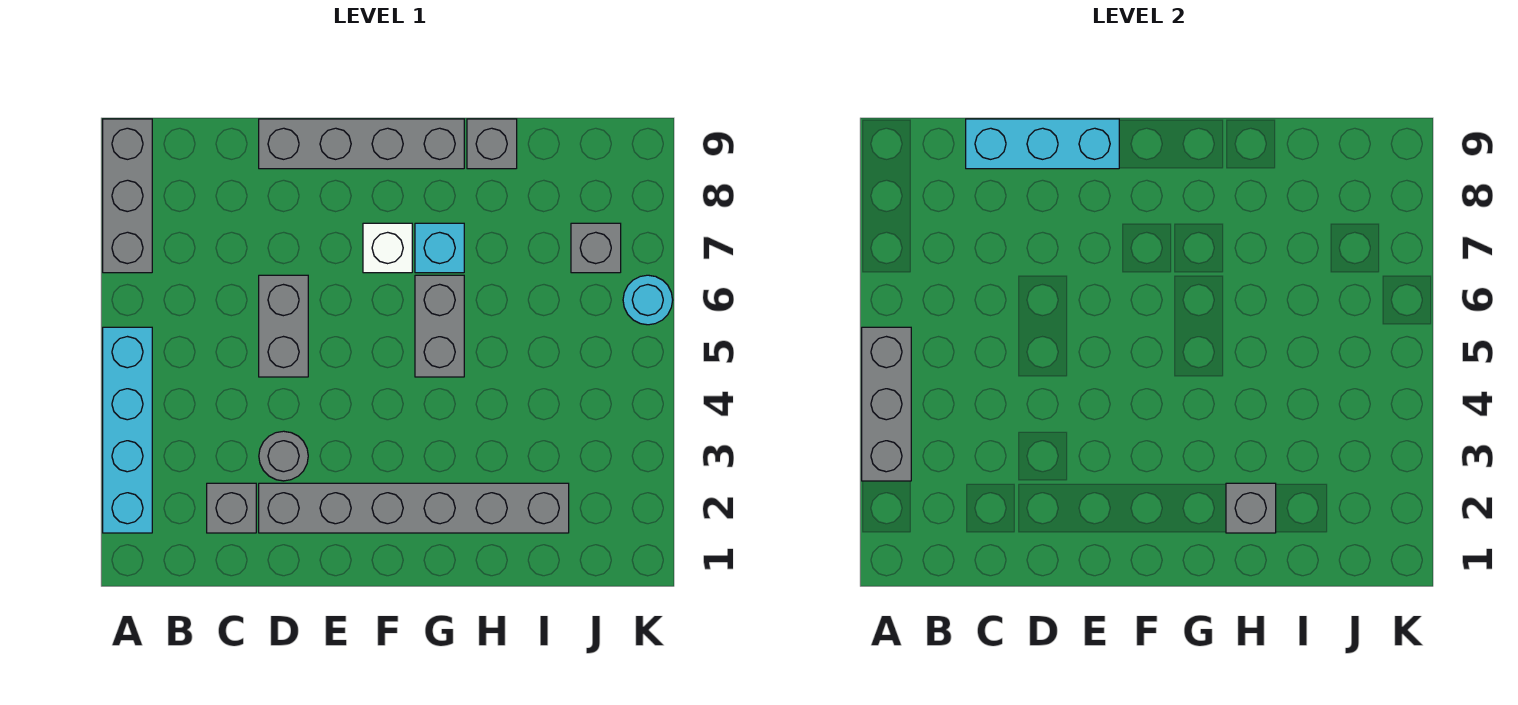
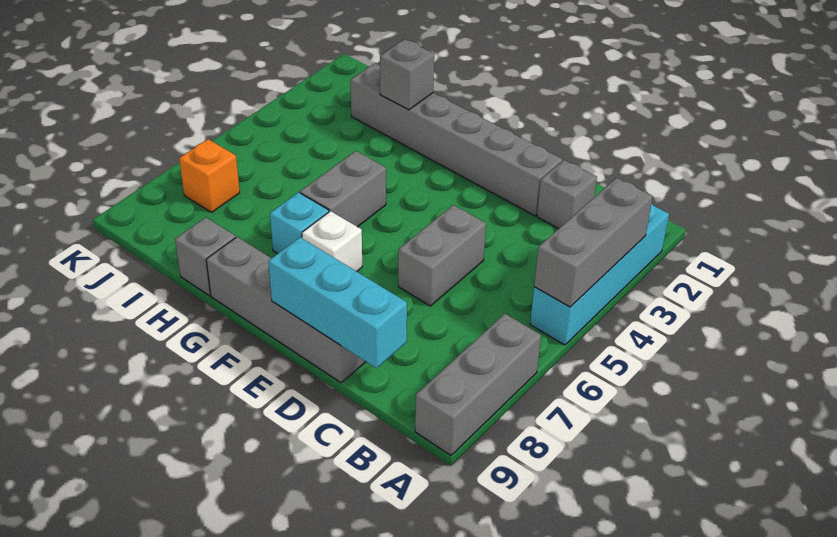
grey 1x1 round brick [259,431,308,481] -> none
grey 1x1 brick [571,223,621,273] -> orange 1x1 brick [179,139,240,212]
cyan 1x1 round brick [623,275,673,325] -> none

